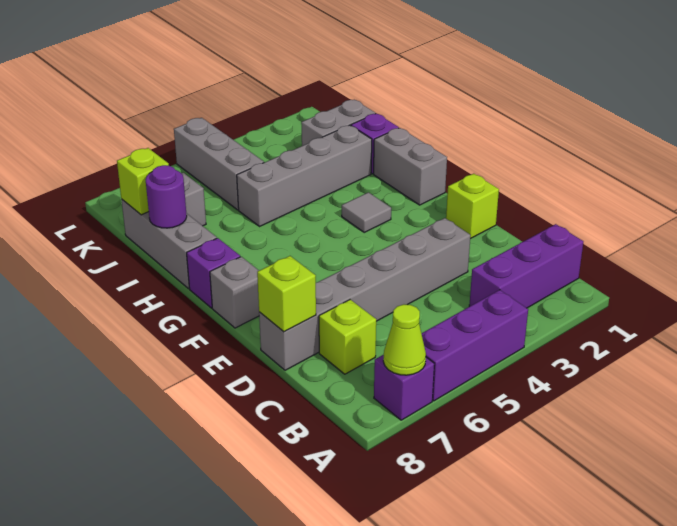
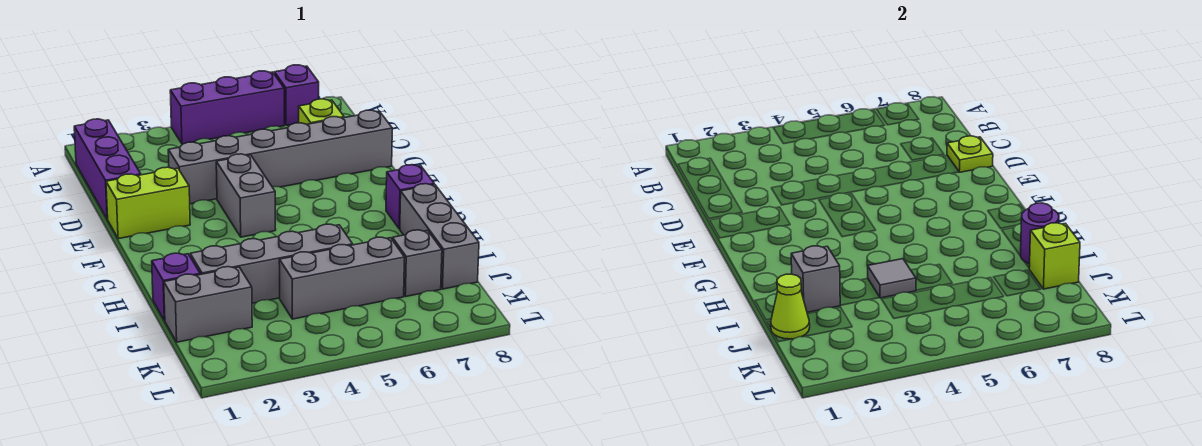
lime 1x1 cone [383,304,426,375] -> lime 1x1 cone moved to [771,274,810,339]
purple 1x3 brick [469,224,583,308] -> purple 1x3 brick turned to [74,119,141,219]
lime 1x1 brick [257,256,316,332] -> lime 1x1 plate [947,136,993,172]
lime 1x1 brick [446,174,499,239] -> lime 1x2 brick [106,167,190,239]
grey 1x1 brick [210,257,259,328] -> grey 1x1 brick moved to [791,246,840,312]
grey 1x2 brick [374,128,447,205] -> grey 1x2 brick moved to [216,154,276,237]
grey 1x1 tile [342,192,391,232] -> grey 1x1 tile moved to [867,259,916,298]
grey 1x3 brick [174,118,264,210] -> grey 1x3 brick turned to [279,237,405,319]

